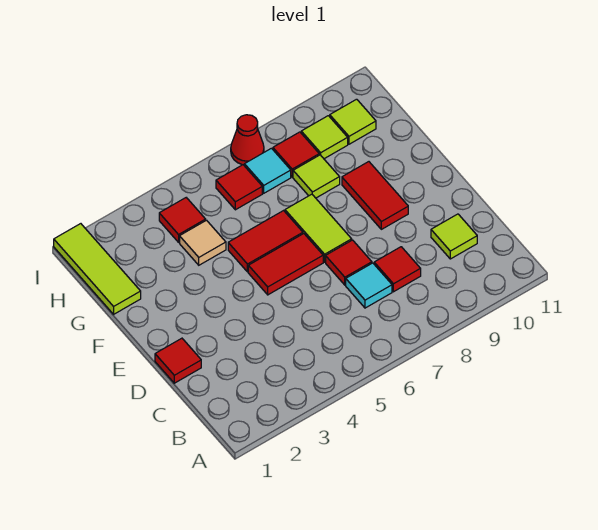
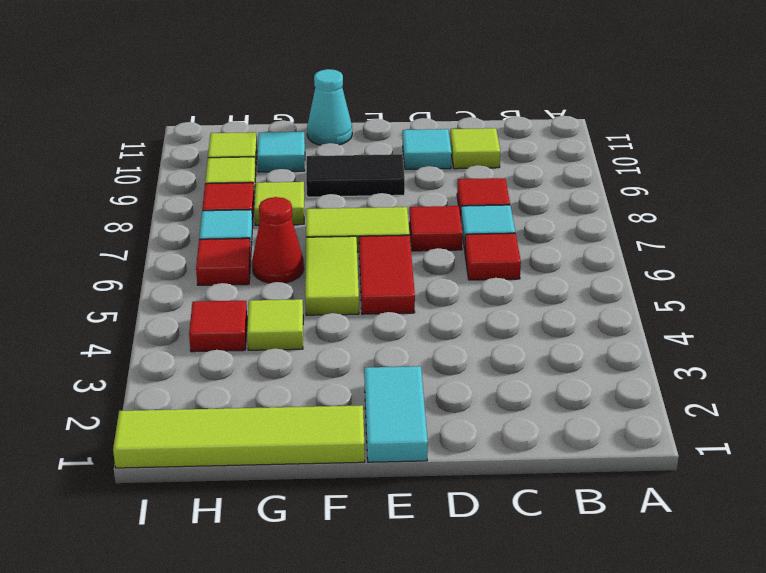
red 1x1 tile [155,338,201,383] -> red 1x1 tile moved to [465,233,521,280]
none -> cyan 1x1 tile [403,129,452,169]
none -> cyan 1x2 tile [364,366,428,462]
red 1x2 tile [342,162,408,229] -> black 1x2 tile [306,154,405,197]
red 1x2 tile [228,211,303,272] -> lime 1x2 tile [305,236,359,315]
none -> cyan 1x1 cone [307,69,352,145]
lime 1x3 tile [54,224,141,314] -> lime 1x4 tile [113,405,365,468]
tan 1x1 tile [180,220,226,265] -> lime 1x1 tile [247,299,303,350]
none -> cyan 1x1 tile [257,132,305,172]
red 1x1 cone [231,115,264,165] -> red 1x1 cone moved to [252,197,304,283]

